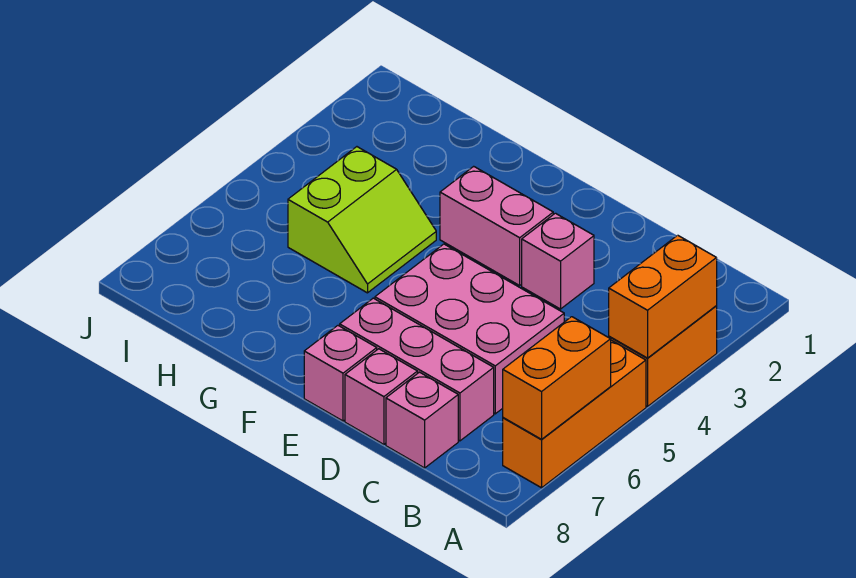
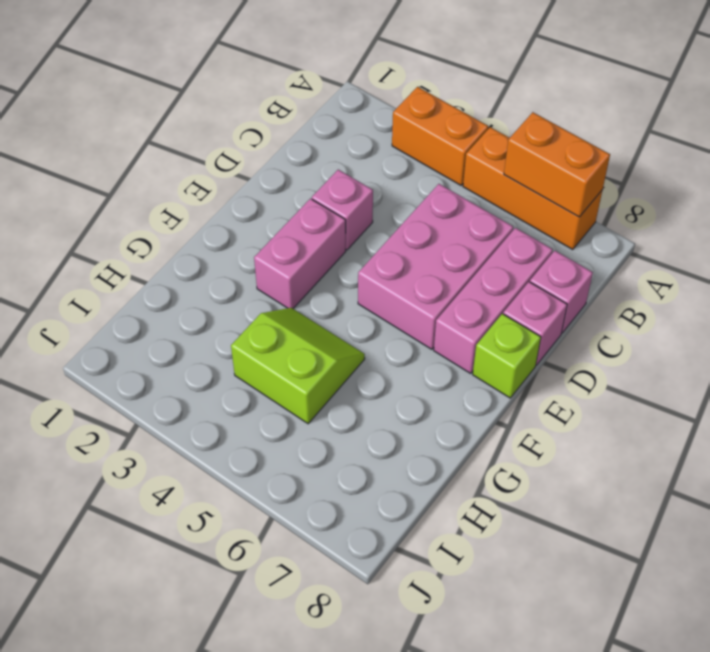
orange 1x2 brick [609,235,717,358] -> none
pink 1x1 brick [304,326,377,421] -> lime 1x1 brick [473,314,541,398]

